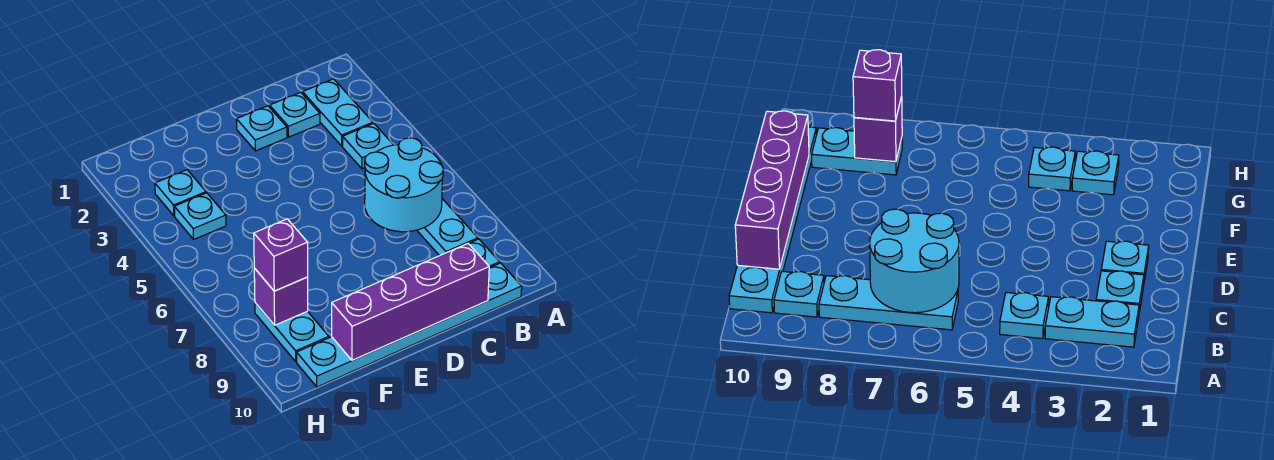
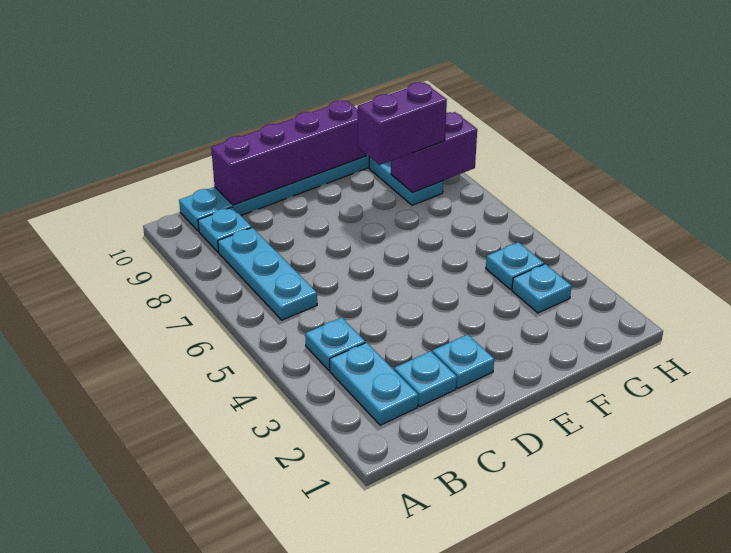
cyan 2x2 round brick [365,138,443,232] -> none
purple 1x1 brick [254,268,308,325] -> purple 1x2 brick [391,112,477,193]
purple 1x1 brick [254,219,308,291] -> purple 1x2 brick [358,82,447,165]

